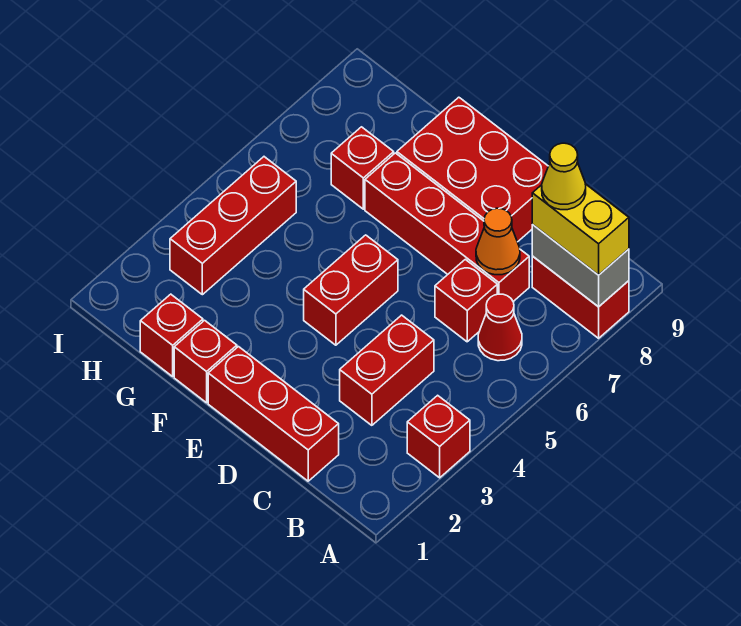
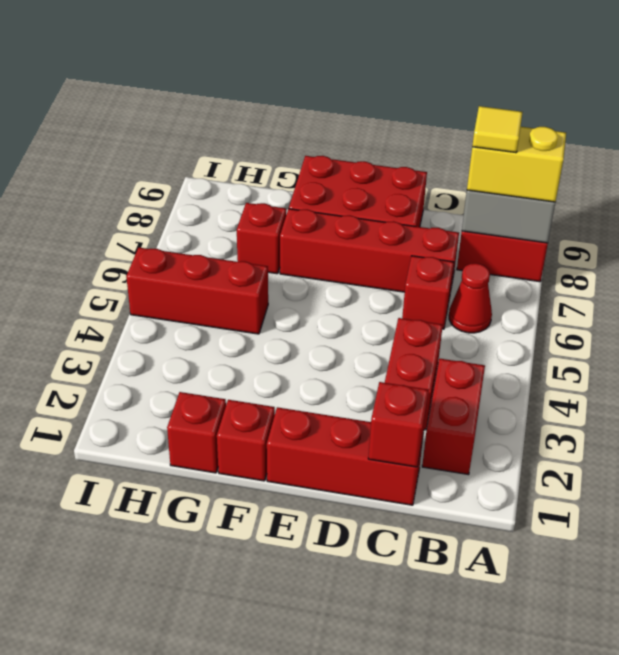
red 1x1 brick [407,395,470,478] -> red 1x1 brick moved to [368,382,429,467]
yellow 1x1 cone [542,143,586,210] -> yellow 1x1 tile [472,106,523,153]
orange 1x1 cone [476,208,520,275] -> none
red 1x2 brick [304,235,398,345] -> red 1x2 brick moved to [422,358,485,475]
red 1x3 brick [170,157,296,295] -> red 1x3 brick turned to [126,248,268,334]

